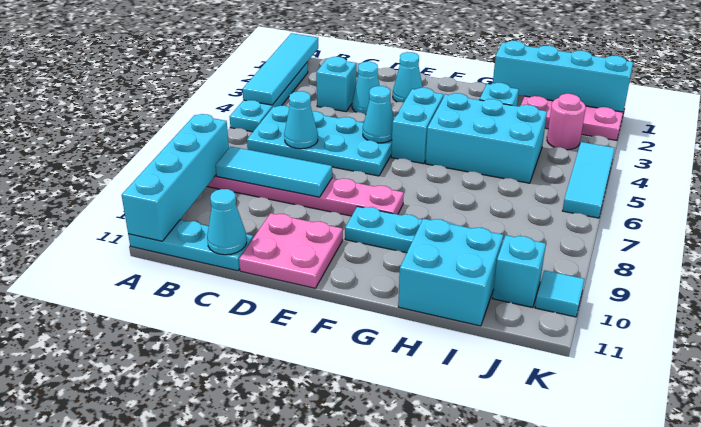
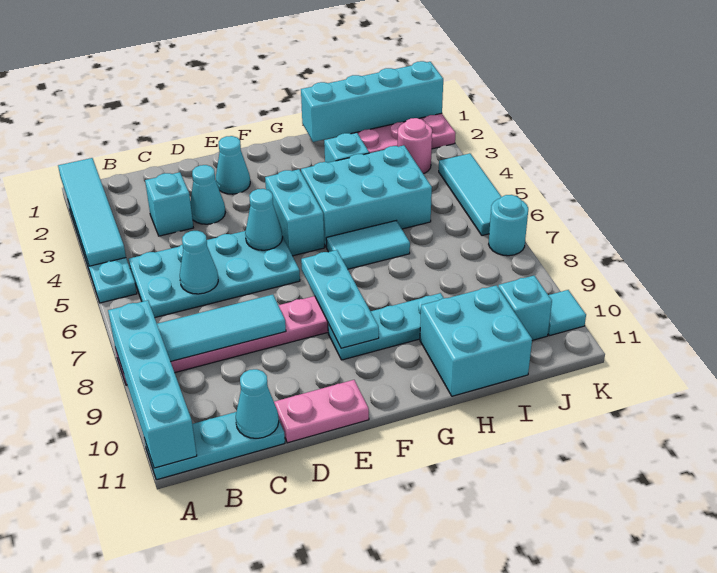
pink 2x2 plate [239,213,343,288] -> pink 1x2 plate [274,380,369,443]
none -> cyan 1x3 plate [301,250,379,348]
none -> cyan 1x2 tile [326,221,410,269]
none -> cyan 1x1 round brick [489,195,528,256]

